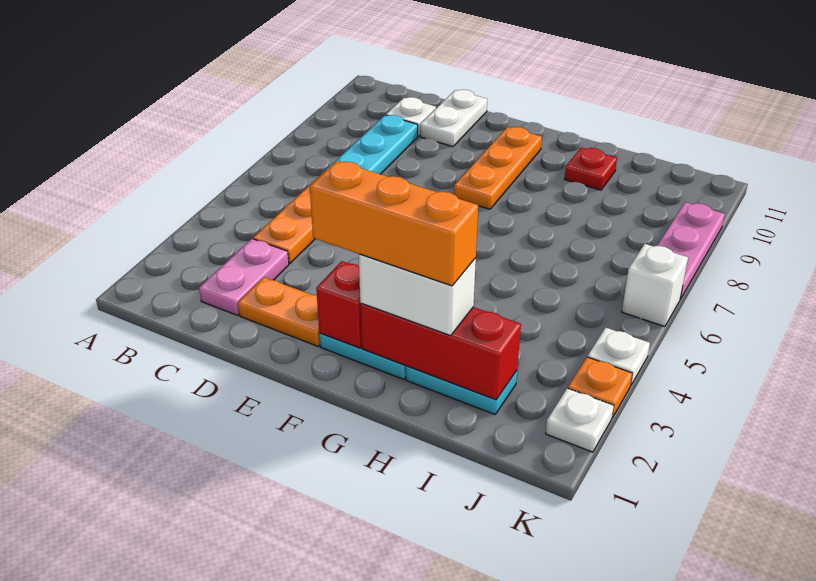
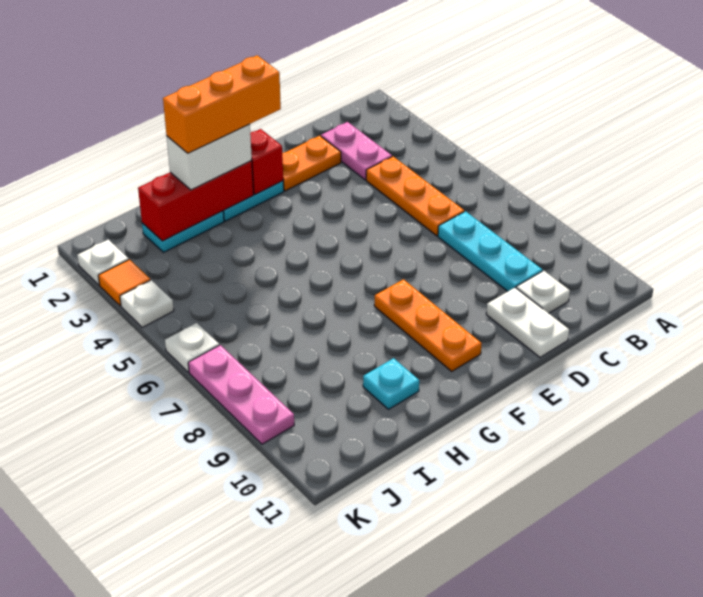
red 1x1 plate [565,148,617,190] -> cyan 1x1 plate [363,358,419,409]
orange 1x1 plate [568,357,632,418] -> orange 1x1 tile [98,260,150,306]
white 1x1 brick [622,244,688,327] -> white 1x1 plate [165,323,219,372]

